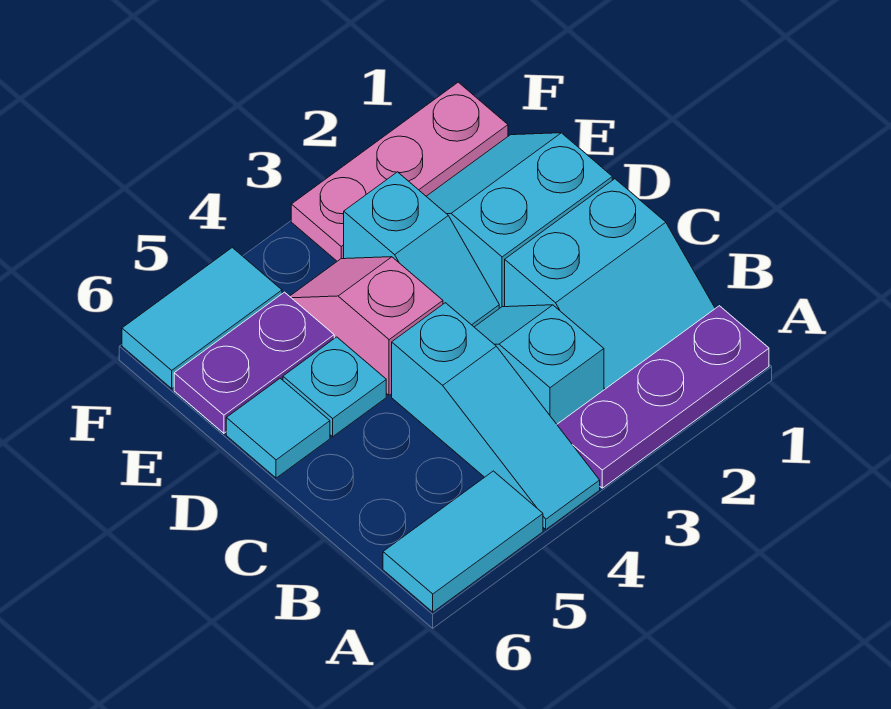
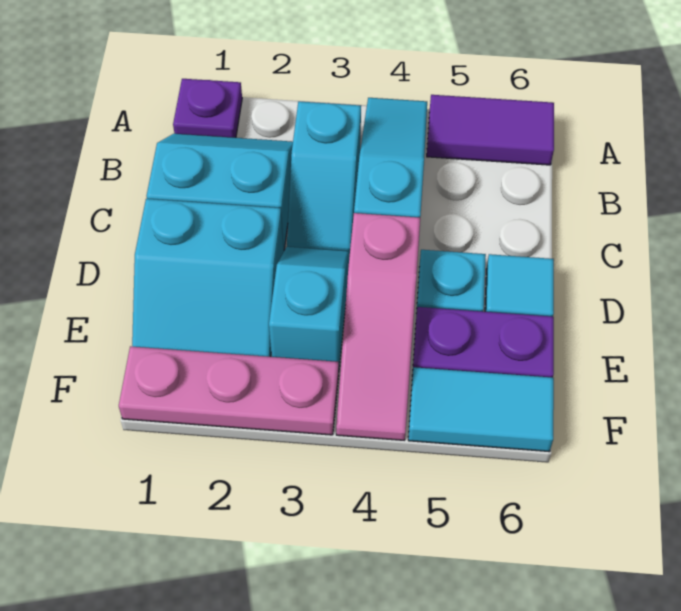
purple 1x3 plate [557,306,769,488] -> purple 1x1 plate [173,79,242,138]
cyan 1x2 tile [383,471,543,612] -> purple 1x2 tile [427,95,554,165]
pink 1x2 slope [290,257,443,395] -> pink 1x3 slope [336,213,420,440]

